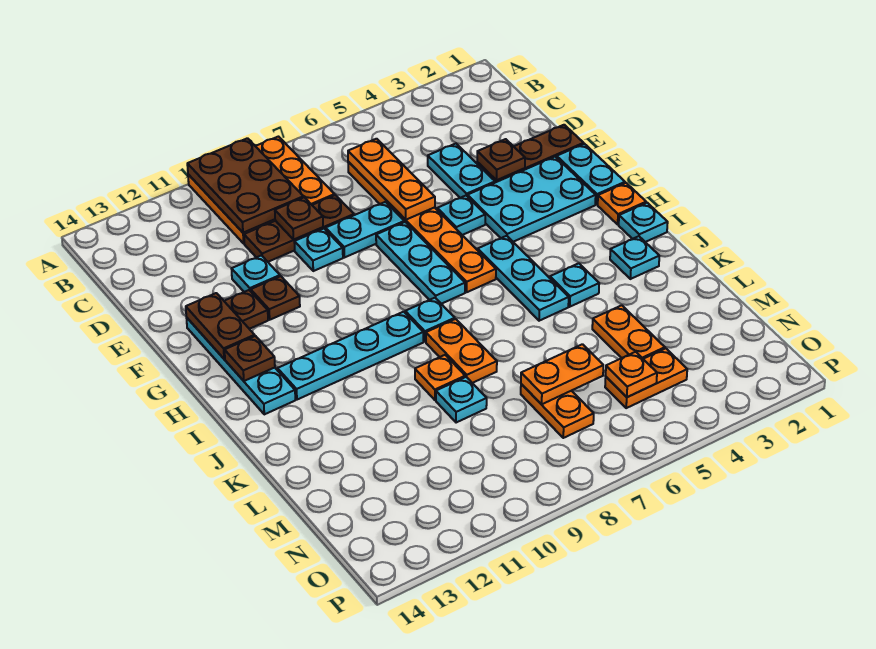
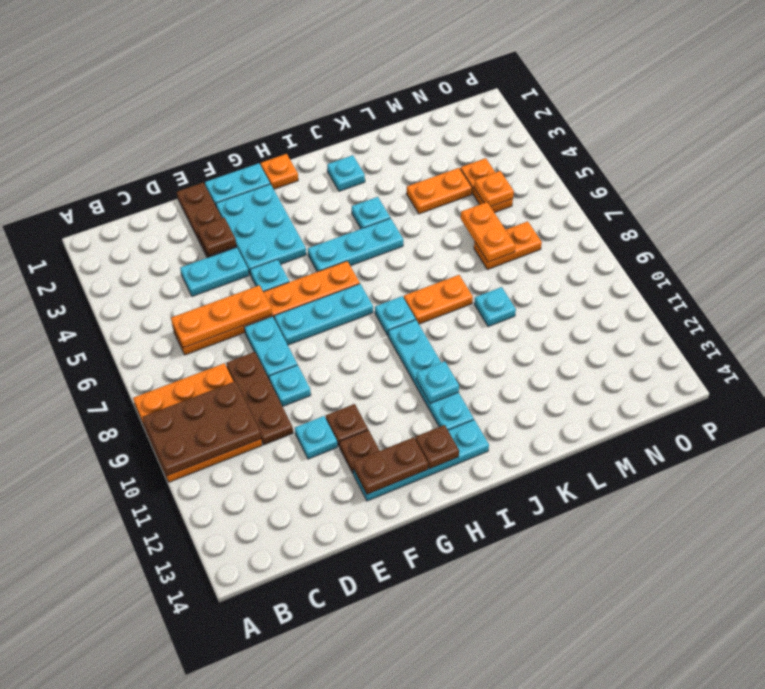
brown 1x1 plate [275,197,323,240] -> none
cyan 1x1 plate [619,203,668,242] -> cyan 1x1 plate moved to [416,361,459,404]
orange 1x1 plate [415,355,465,400] -> none

